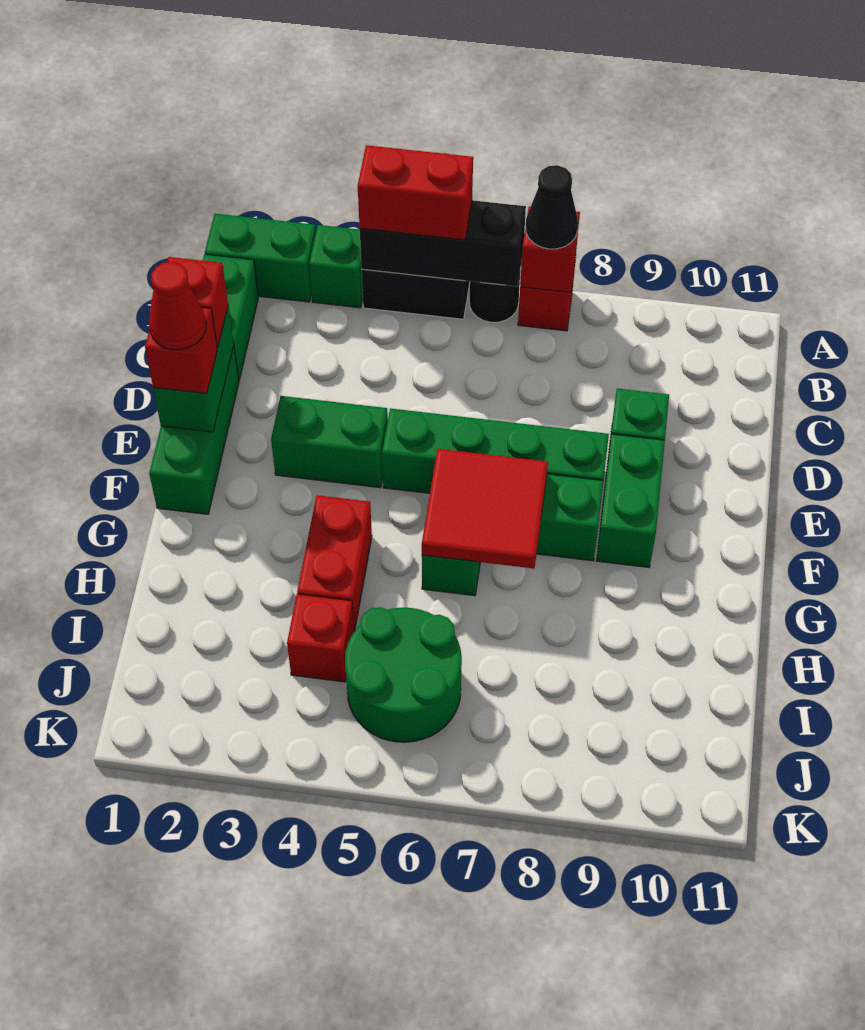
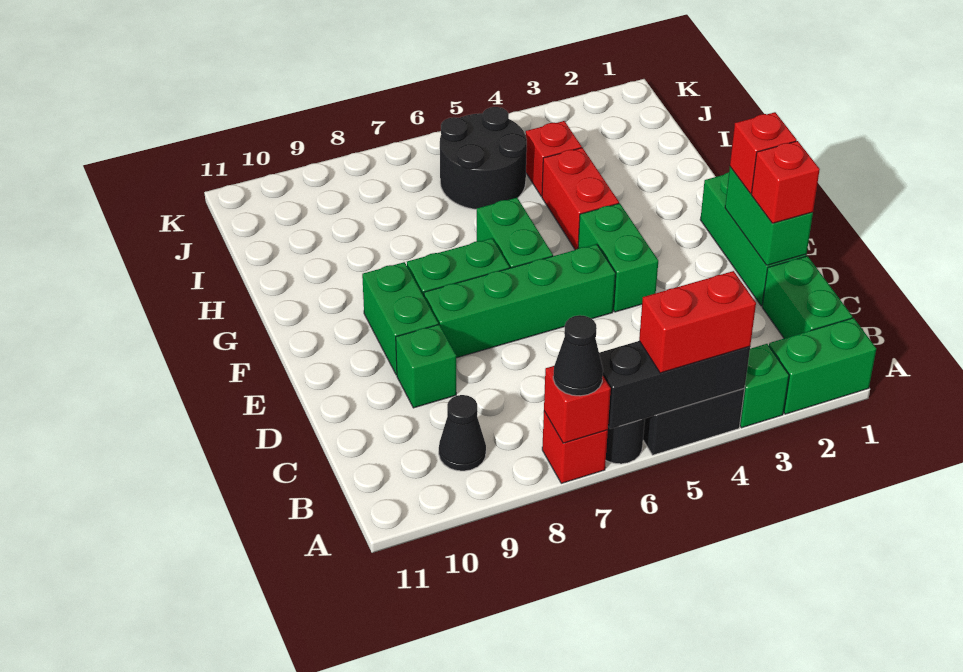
none -> black 1x1 cone [439,395,486,471]
red 1x1 cone [149,262,206,350] -> none
green 1x2 brick [271,396,388,488] -> green 1x2 brick turned to [578,203,658,312]
red 2x2 tile [422,449,548,568] -> none
green 2x2 round brick [345,607,462,742] -> black 2x2 round brick [440,107,527,209]

